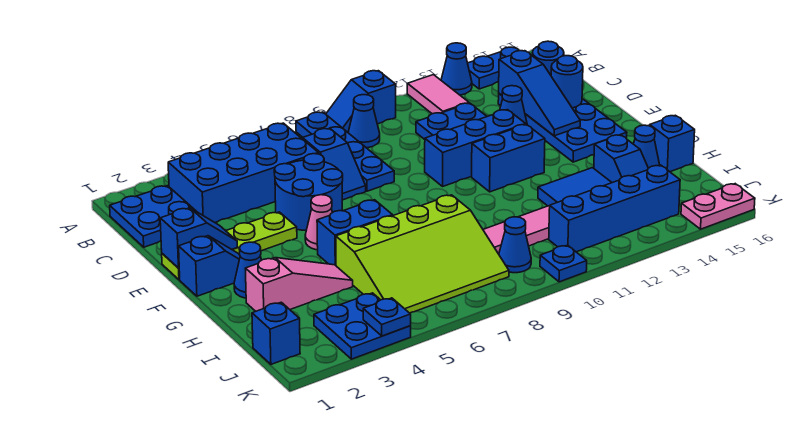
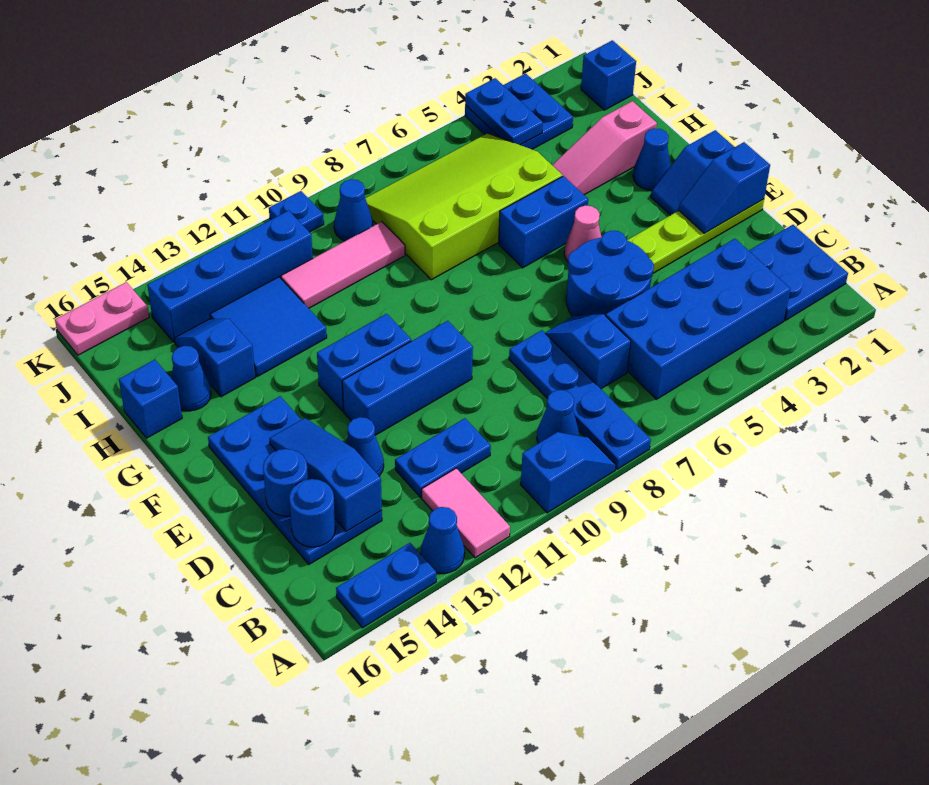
blue 1x1 plate [363,298,411,336] -> blue 1x2 plate [465,78,543,145]

